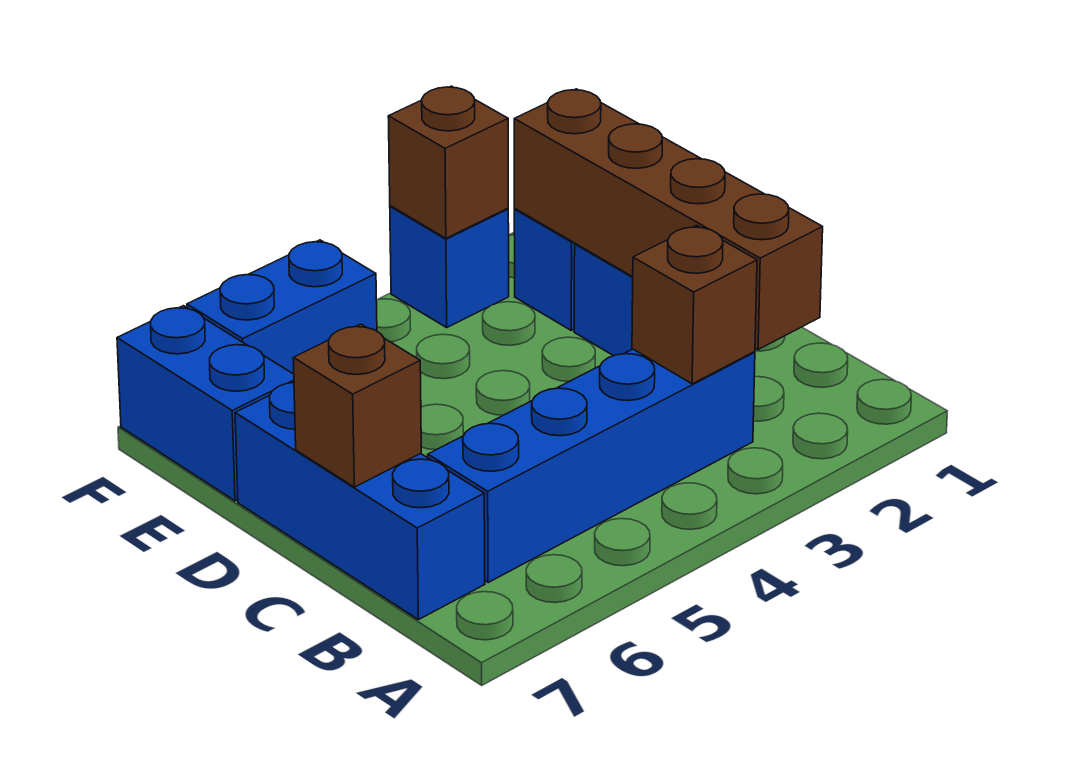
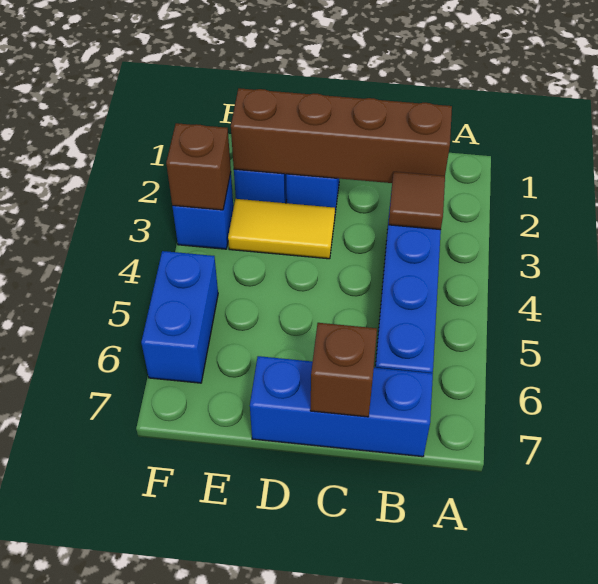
brown 1x1 brick [632,225,757,384] -> brown 1x1 tile [389,172,445,230]
none -> yellow 1x2 tile [228,199,335,259]
blue 1x2 brick [117,306,294,501] -> none

